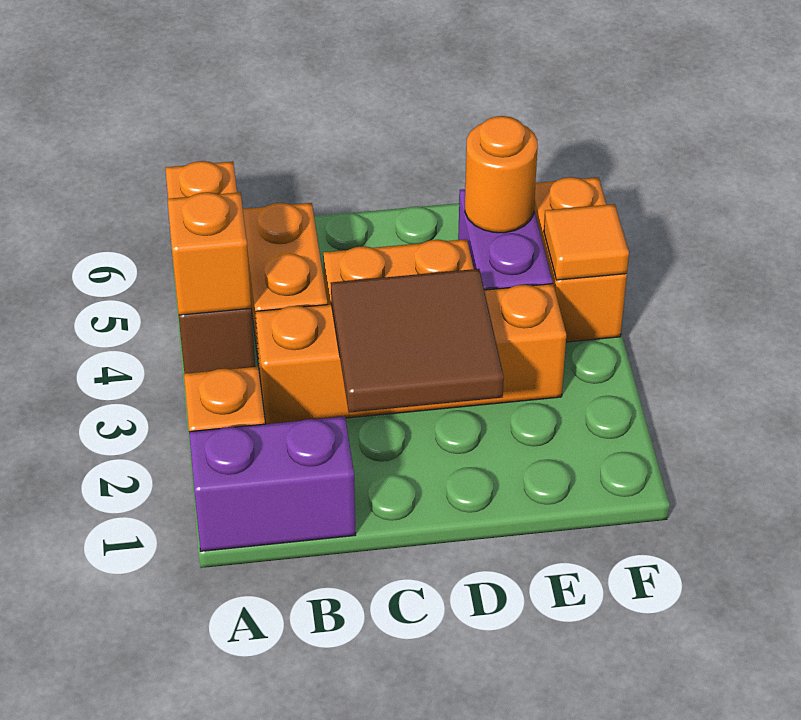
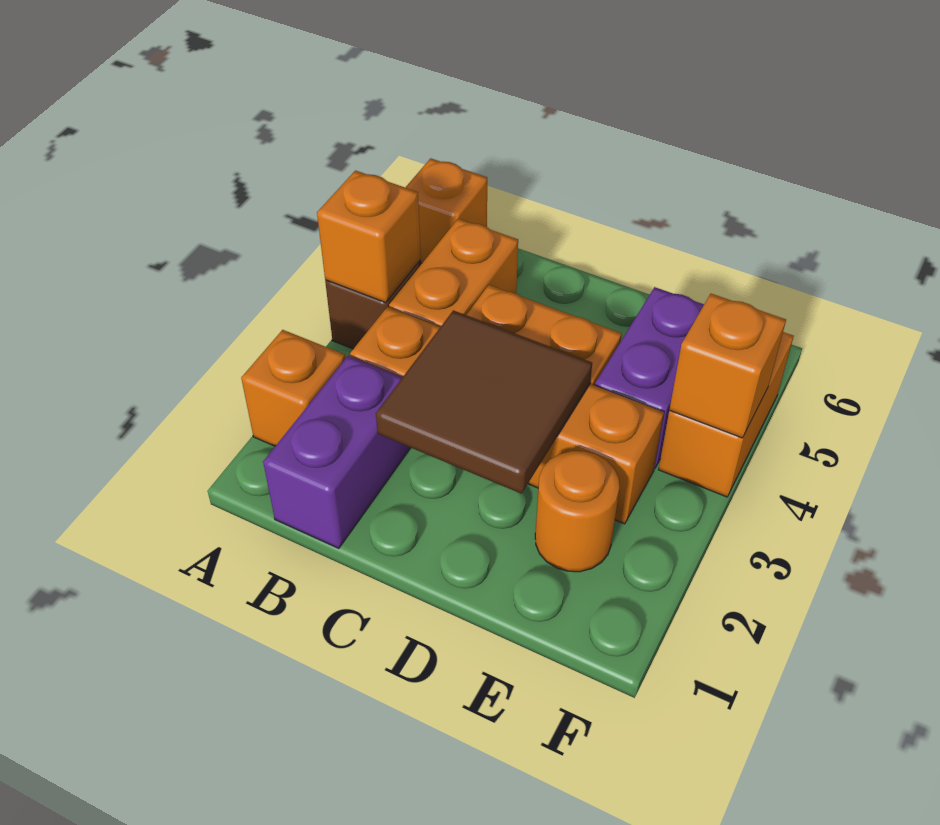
purple 1x2 brick [189,417,356,551] -> purple 1x2 brick turned to [263,356,410,548]
orange 1x1 round brick [465,116,538,233] -> orange 1x1 round brick moved to [535,451,619,572]
orange 1x1 tile [544,204,629,280] -> orange 1x1 brick [669,294,786,438]

